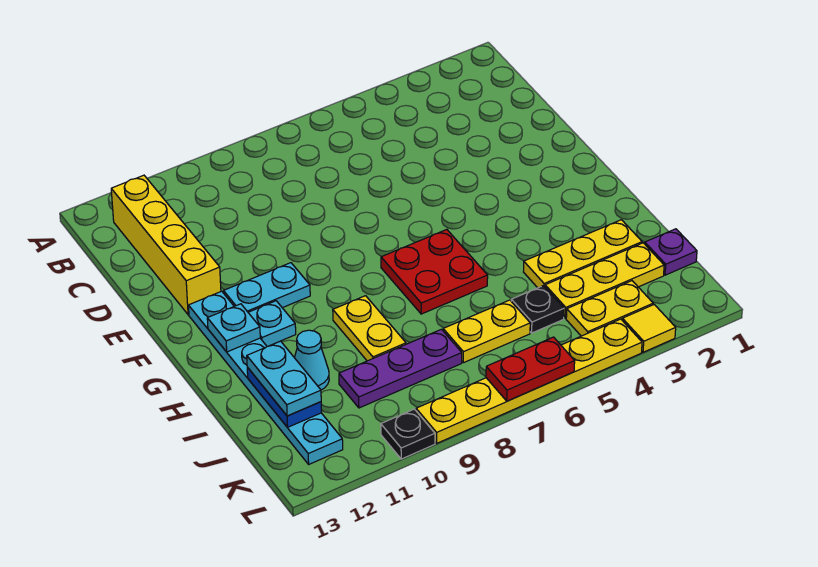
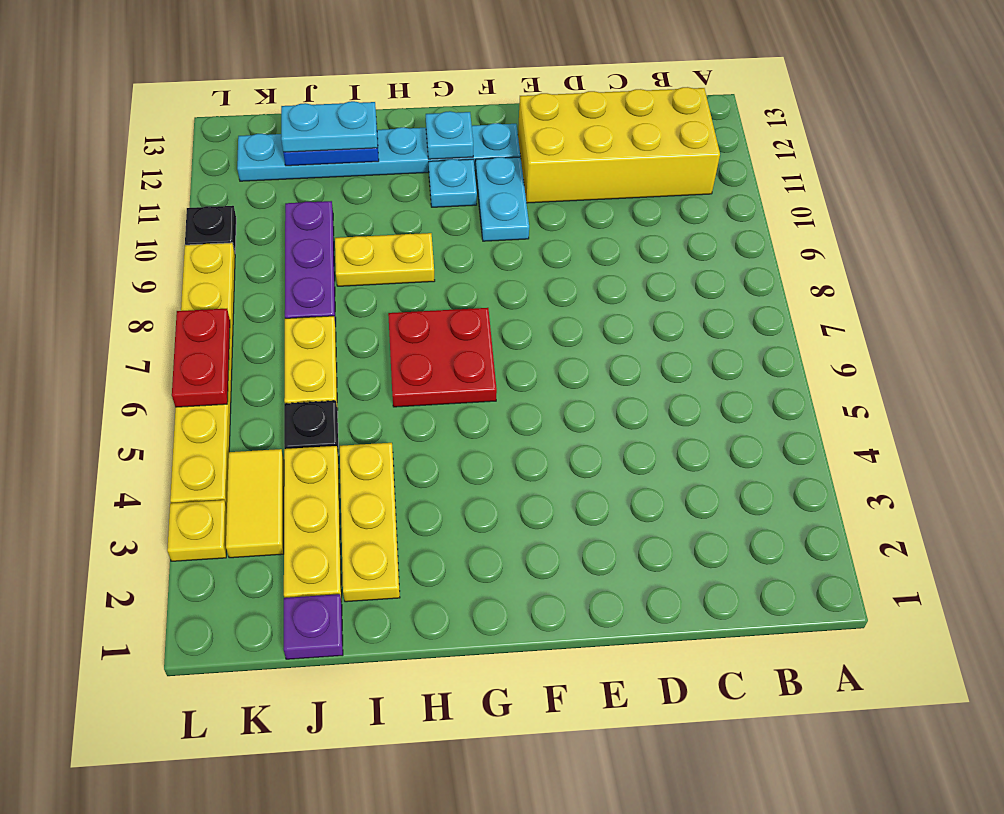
yellow 1x4 brick [111,175,221,315] -> yellow 2x4 brick [518,87,720,203]
cyan 1x1 cone [294,330,329,390] -> none
yellow 1x2 plate [566,281,653,336] -> yellow 1x2 tile [226,449,284,558]
yellow 1x1 tile [622,305,676,352] -> yellow 1x1 plate [167,500,227,561]

